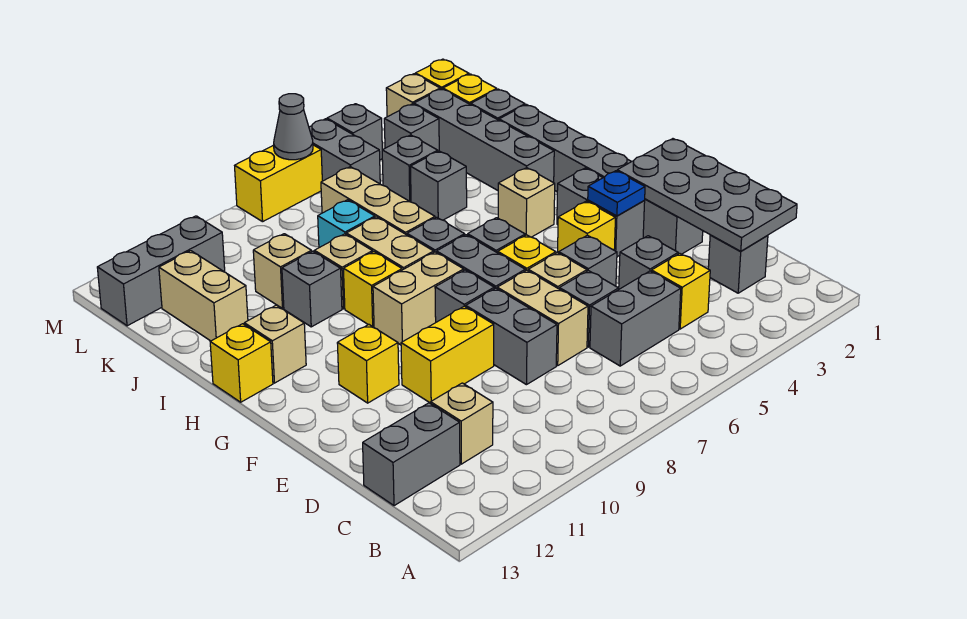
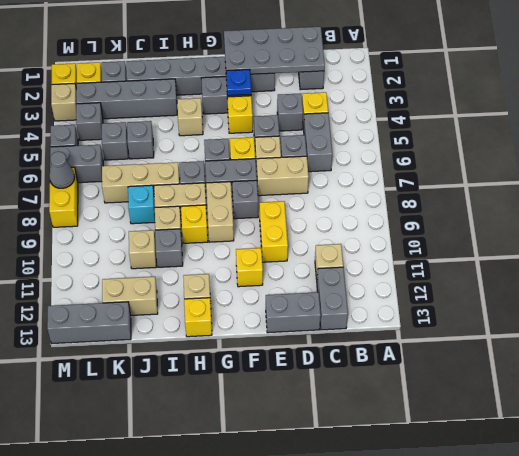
grey 1x2 brick [466,288,557,385] -> grey 1x2 brick moved to [266,292,321,333]
grey 1x3 brick [97,216,225,326] -> grey 1x3 brick turned to [47,302,131,343]

